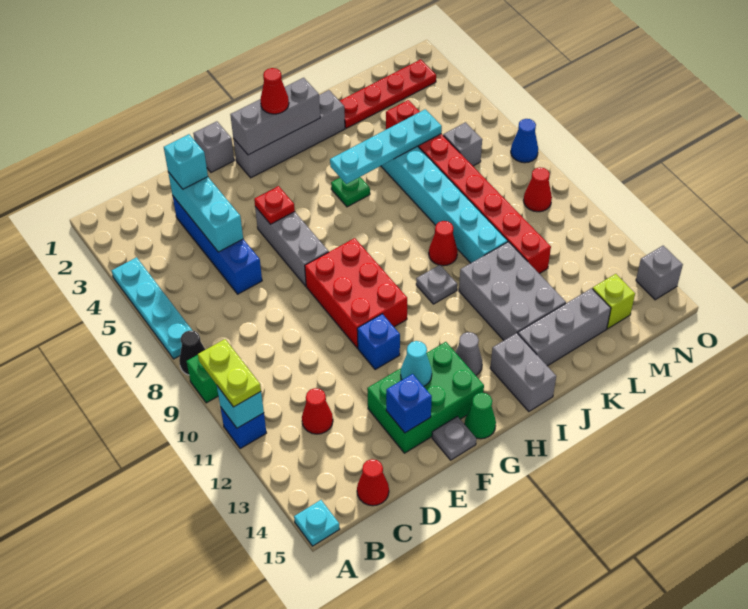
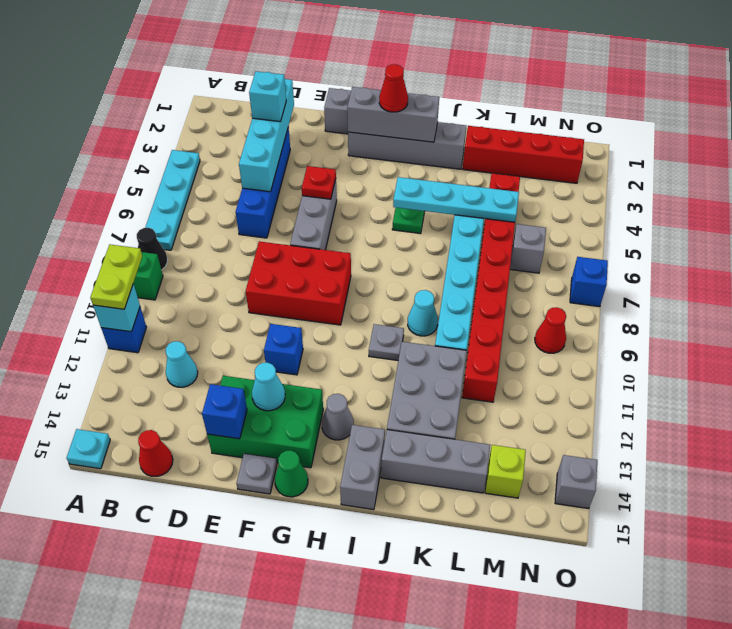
red 1x1 cone [302,388,333,434] -> cyan 1x1 cone [166,341,198,387]
cyan 1x3 brick [168,172,243,252] -> cyan 1x4 brick [239,79,294,192]
red 2x3 brick [305,238,407,348] -> red 2x3 brick turned to [246,241,351,325]
red 1x1 cone [429,221,458,266] -> cyan 1x1 cone [408,290,438,336]
red 1x4 plate [340,59,436,128] -> red 1x4 brick [463,126,584,183]
blue 1x1 cone [511,119,538,163] -> blue 1x1 brick [570,257,608,307]

